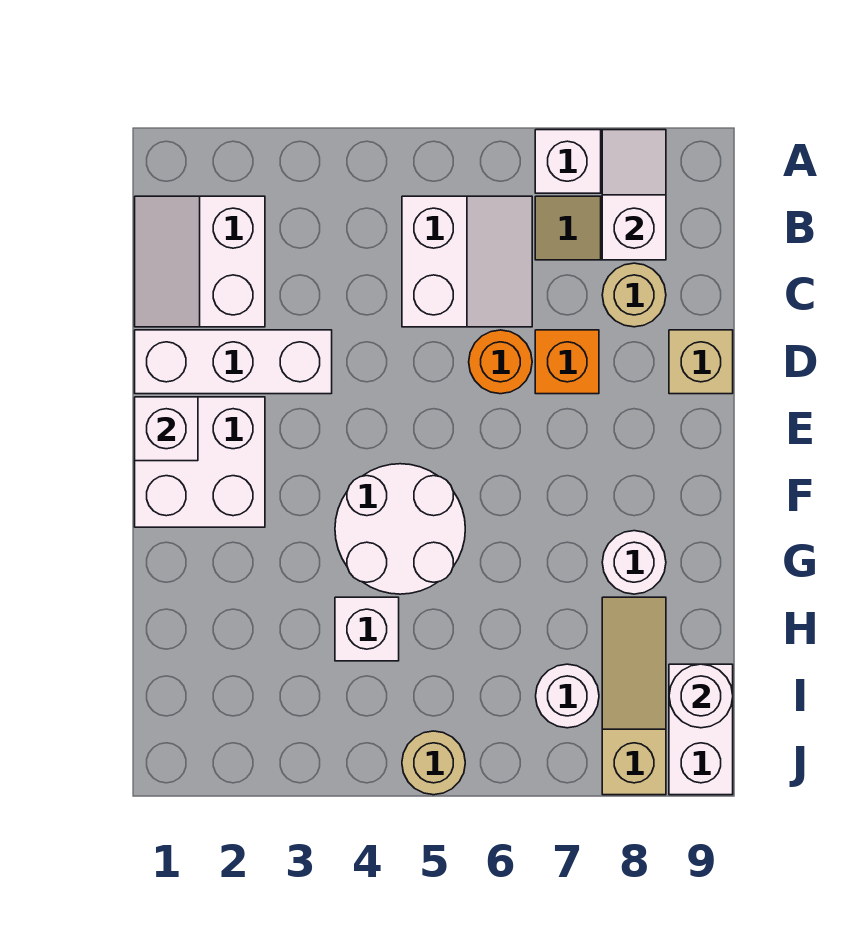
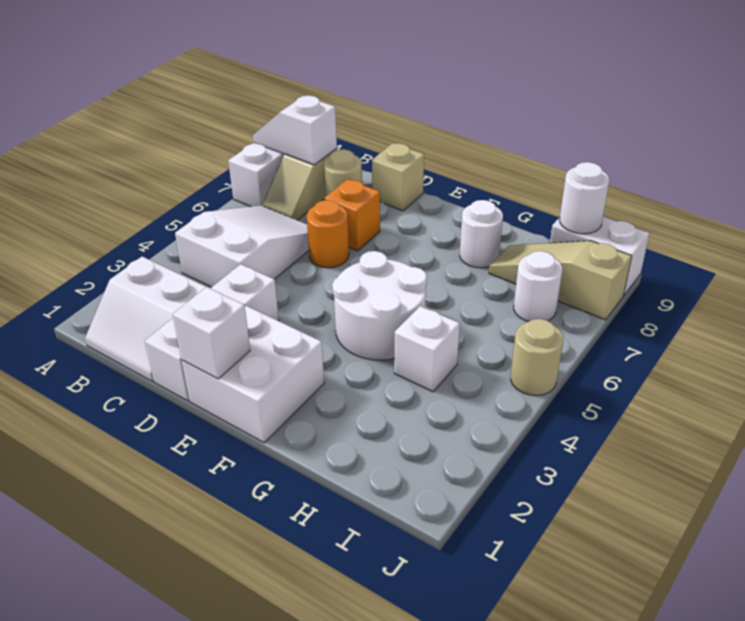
white 2x2 slope [402,196,532,327] -> white 2x3 slope [175,206,309,287]

